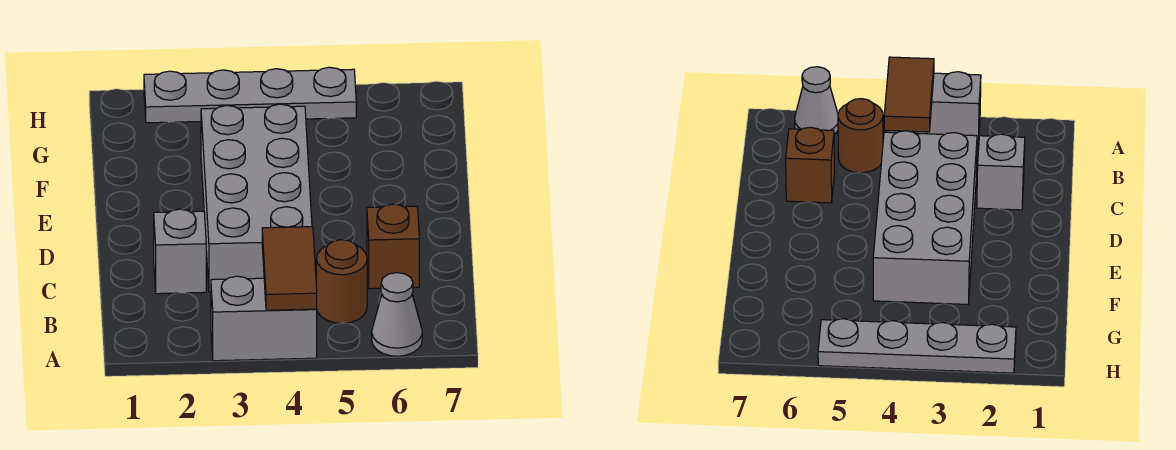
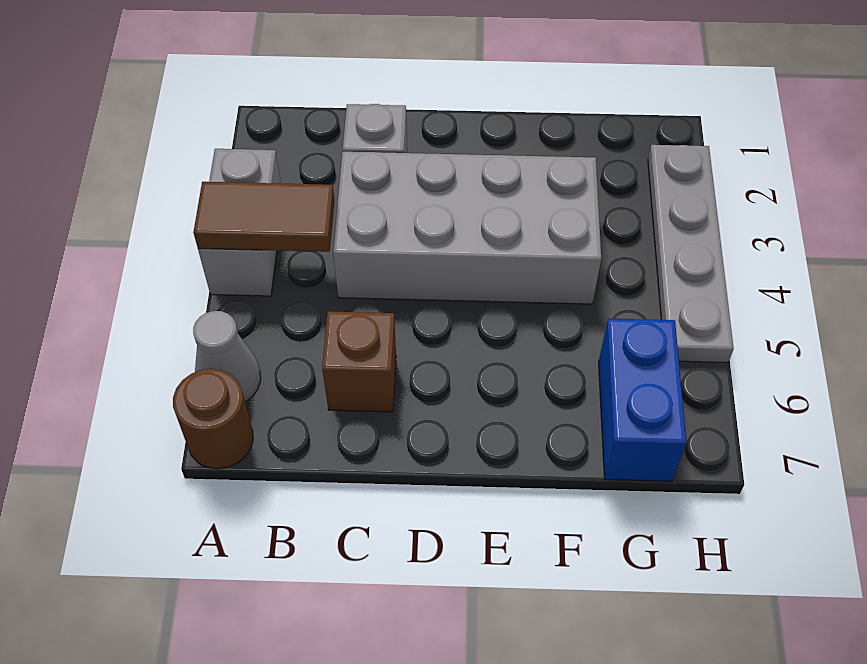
brown 1x1 round brick [316,240,367,323] -> brown 1x1 round brick moved to [173,369,253,469]
none -> blue 1x2 brick [599,319,686,481]

